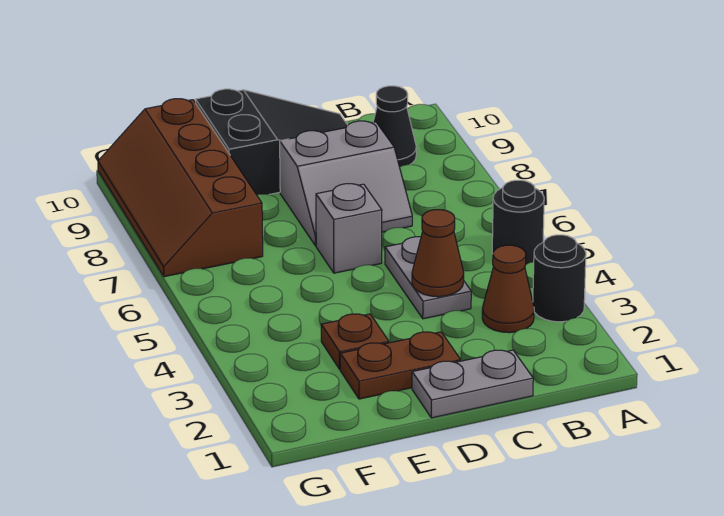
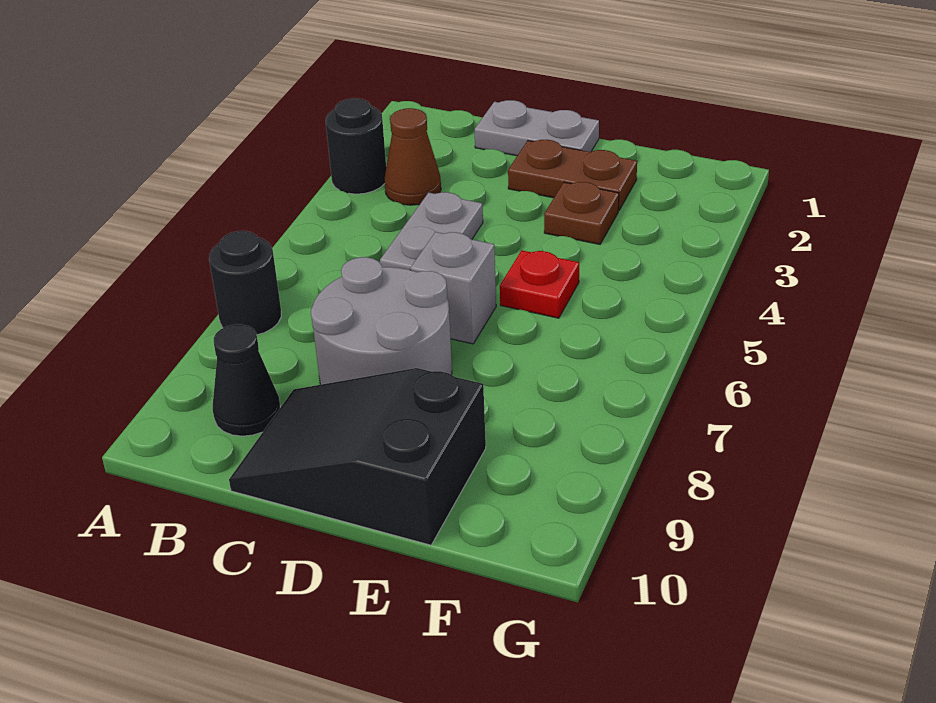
black 1x1 round brick [492,180,544,264] -> black 1x1 round brick moved to [209,231,281,335]
brown 1x1 cone [412,210,464,297] -> none
grey 2x2 slope [280,121,412,246] -> grey 2x2 round brick [311,257,452,385]
none -> red 1x1 plate [500,250,579,318]
brown 2x4 slope [98,99,263,277] -> none

